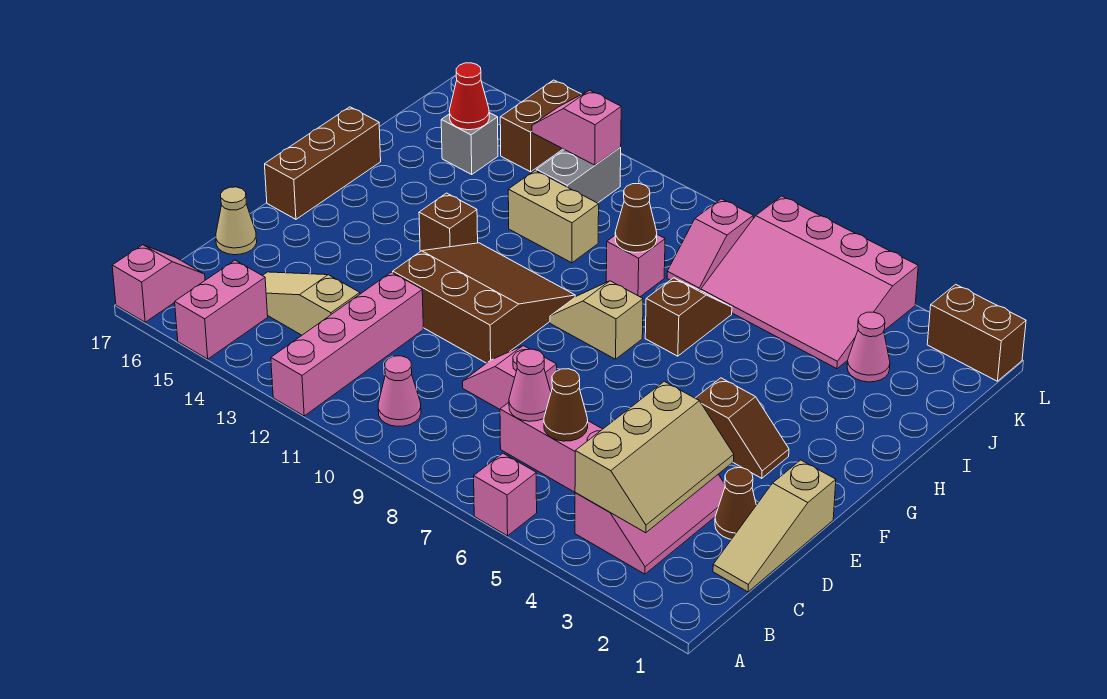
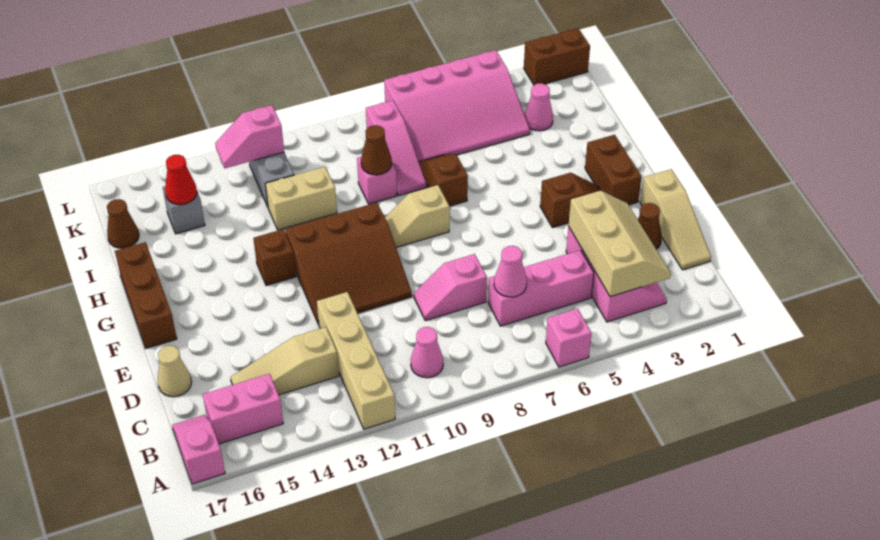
pink 1x4 brick [271,272,423,416] -> tan 1x4 brick [317,292,395,429]
pink 1x2 brick [175,260,268,359] -> pink 1x2 brick turned to [203,374,283,444]
brown 1x1 cone [544,369,588,441] -> brown 1x1 cone moved to [107,199,139,248]
brown 3x3 slope [393,243,575,363] -> brown 3x3 slope turned to [285,203,412,325]
pink 1x2 slope [667,199,753,290] -> pink 1x3 slope [366,100,426,196]
brown 1x2 brick [500,80,582,172] -> brown 1x2 brick moved to [585,135,642,205]

